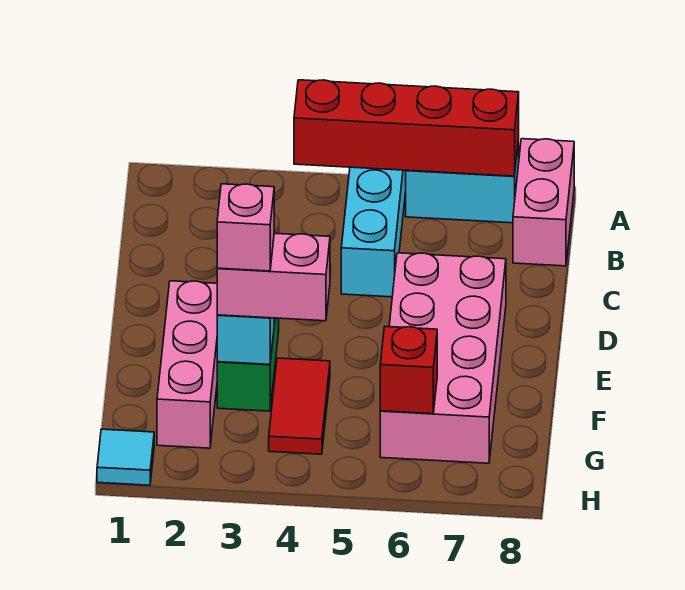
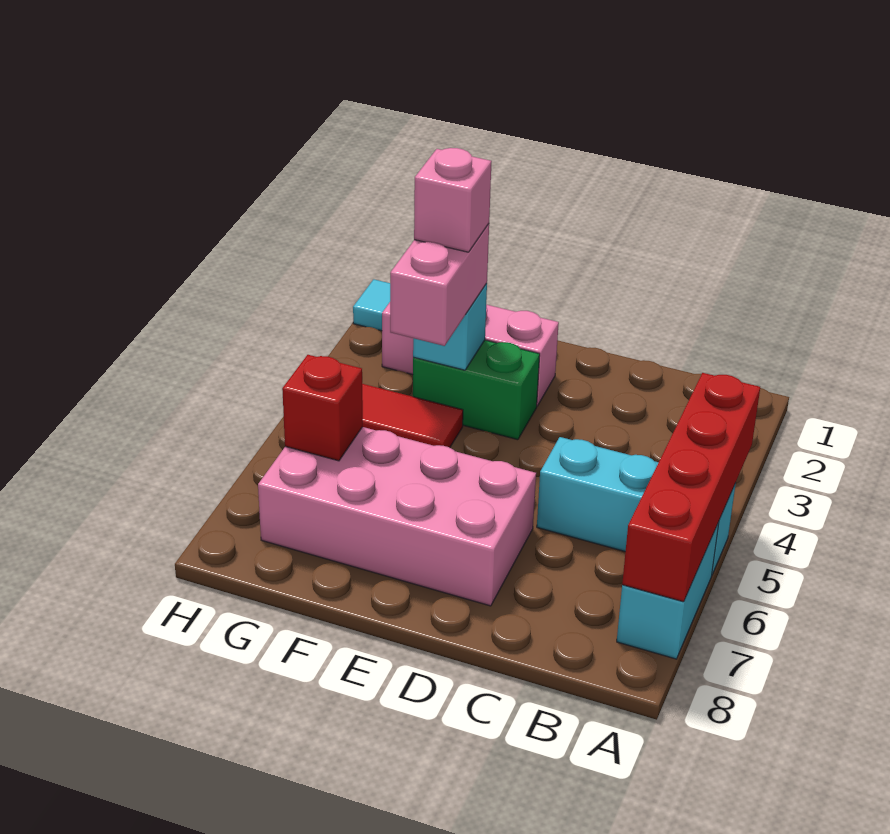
pink 1x2 brick [513,139,574,266] -> none

